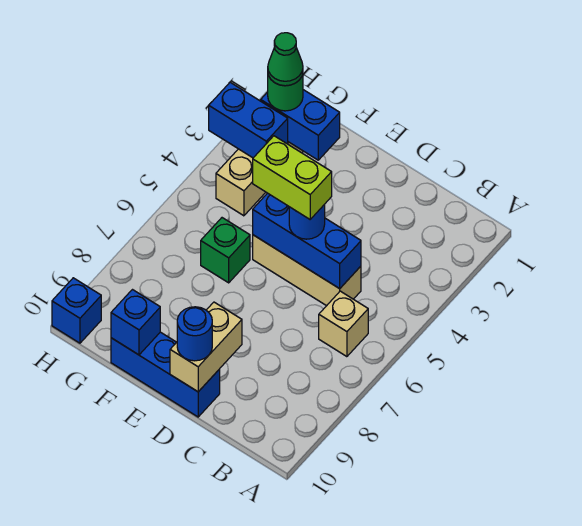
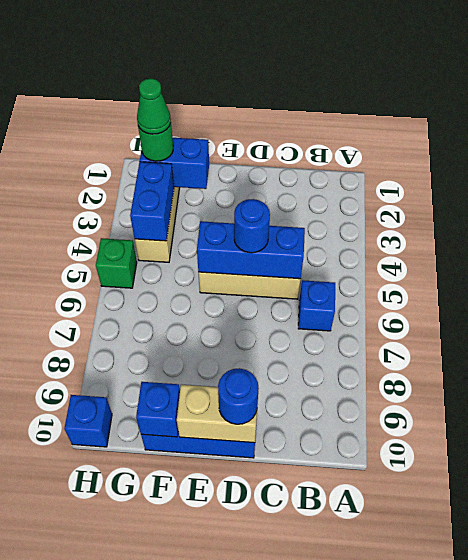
tan 1x1 brick [319,291,368,357] -> blue 1x1 brick [298,280,335,331]
lime 1x2 brick [253,136,332,219] -> none
tan 1x2 brick [170,302,242,392] -> tan 1x2 brick turned to [177,385,257,443]
green 1x1 brick [201,218,250,283] -> green 1x1 brick moved to [96,238,137,288]
blue 1x2 brick [209,82,288,158] -> blue 1x2 brick turned to [130,162,174,241]

